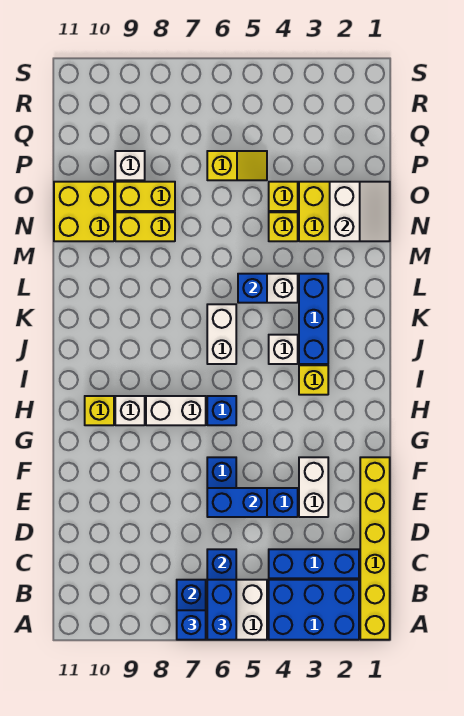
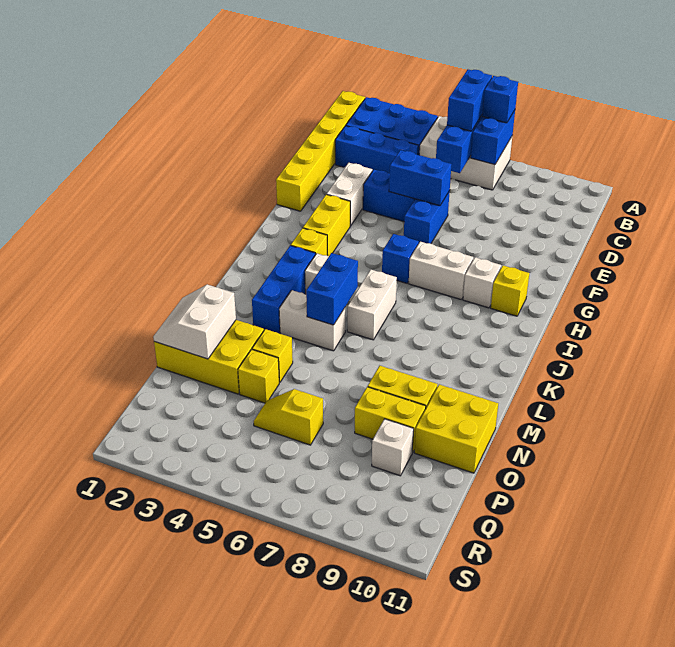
none -> yellow 1x2 brick [303,194,350,256]
blue 1x1 brick [238,274,267,303] -> blue 1x2 brick [306,253,358,325]

